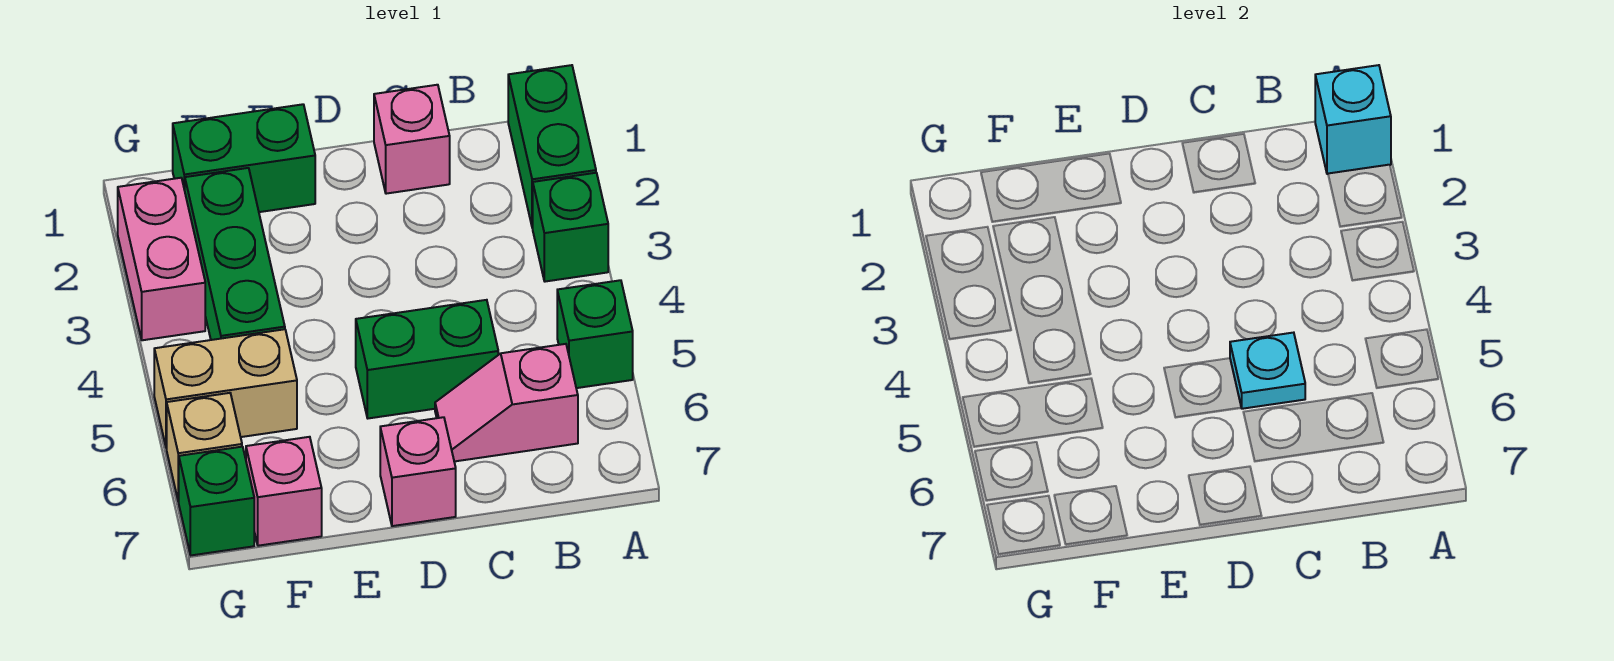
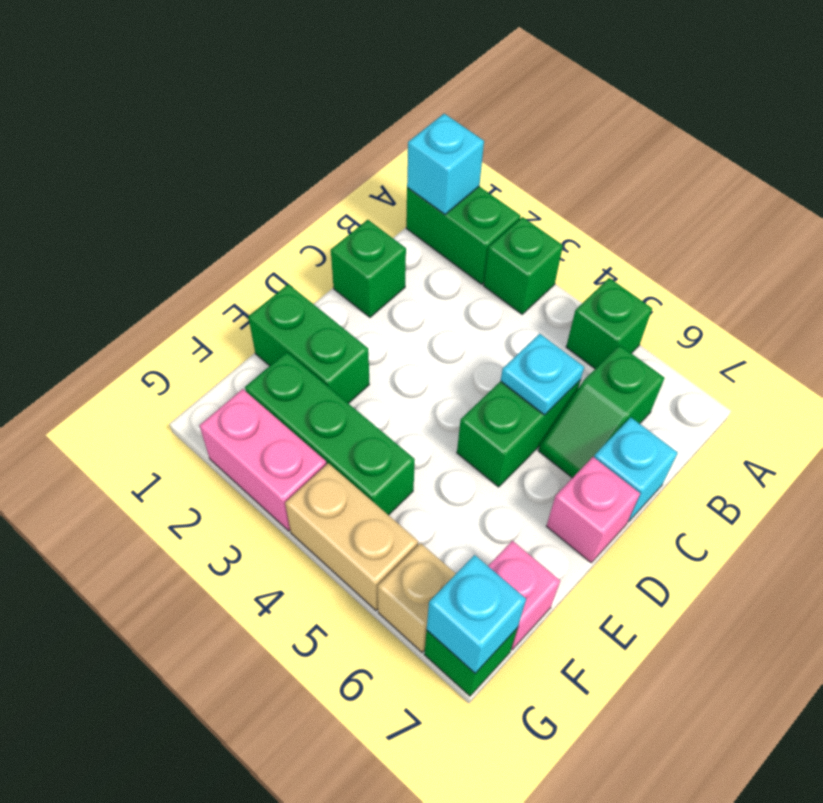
pink 1x2 slope [435,344,578,462] -> green 1x2 slope [539,345,664,478]
pink 1x1 brick [374,85,450,194] -> green 1x1 brick [331,220,406,317]
none -> cyan 1x1 brick [594,417,678,522]
green 1x2 brick [173,104,315,212] -> green 1x2 brick turned to [248,284,369,403]
tan 1x2 brick [154,329,297,448] -> tan 1x2 brick turned to [285,463,418,610]
none -> cyan 1x1 brick [427,555,526,673]

